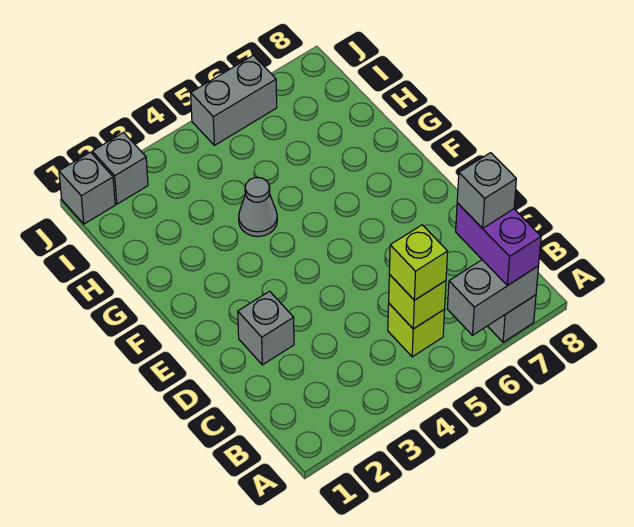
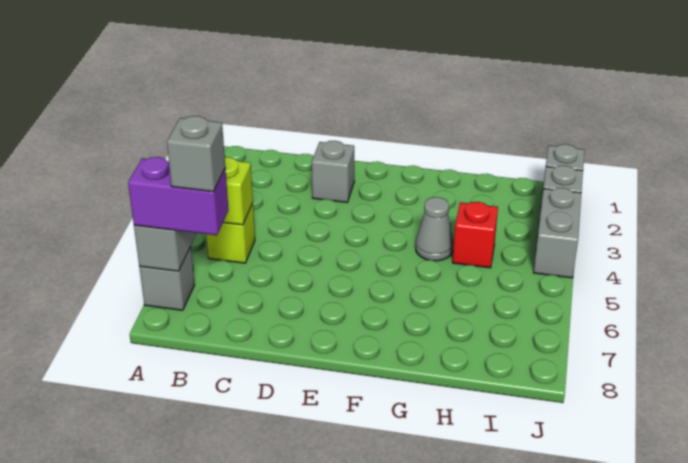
lime 1x1 brick [389,225,448,300] -> none
none -> red 1x1 brick [453,202,498,268]
grey 1x2 brick [191,55,277,145] -> grey 1x2 brick moved to [533,188,581,278]

